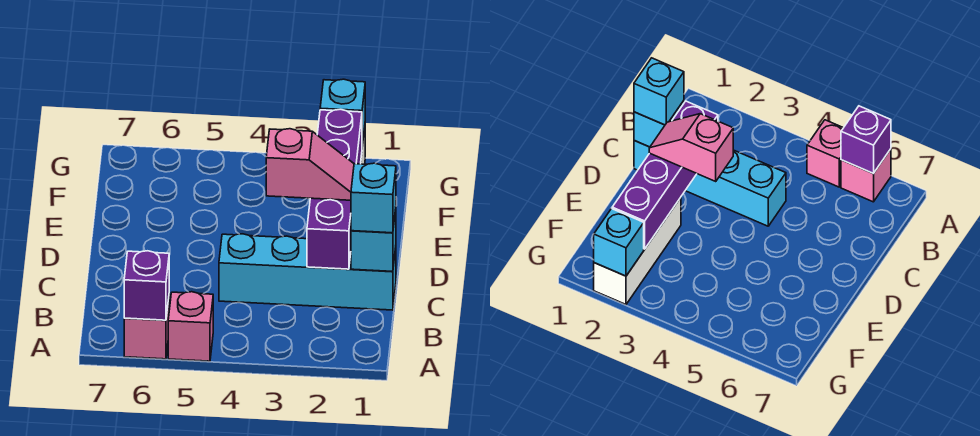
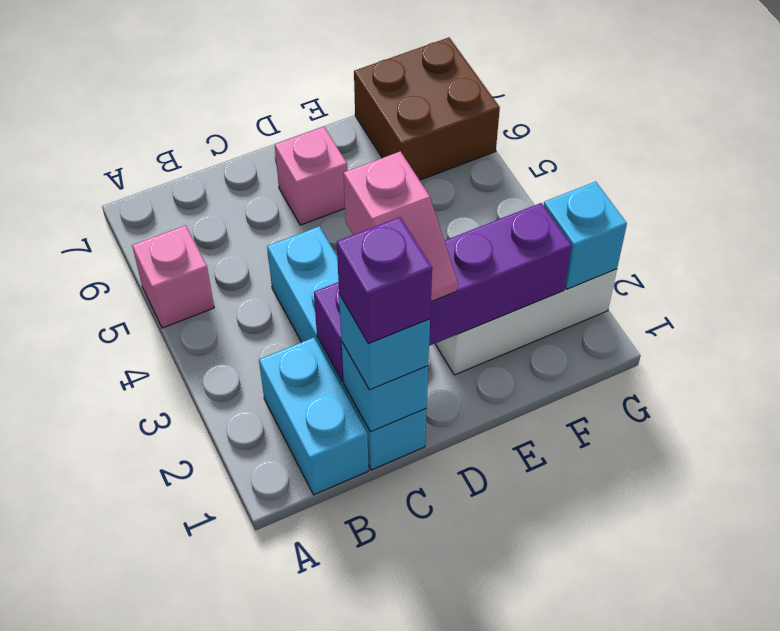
pink 1x1 brick [124,299,169,359] -> pink 1x1 brick moved to [275,127,347,225]
purple 1x1 brick [124,251,169,320] -> purple 1x1 brick moved to [337,217,432,344]
none -> cyan 1x2 brick [259,338,368,495]
none -> brown 2x2 brick [354,38,500,180]

